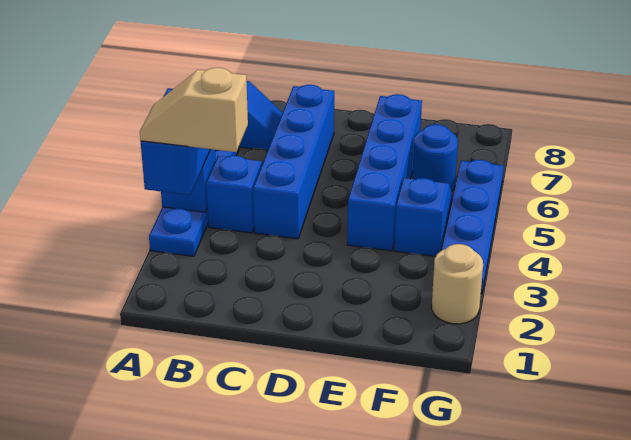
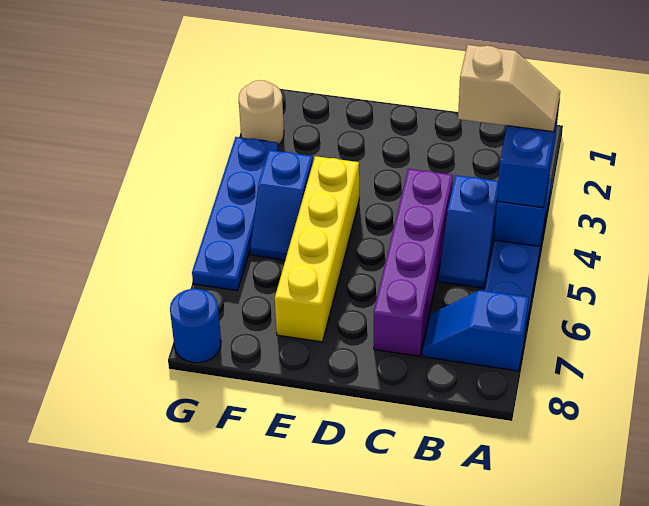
blue 1x4 brick [253,85,334,239] -> purple 1x4 brick [374,169,453,356]
blue 1x4 brick [347,94,422,251] -> yellow 1x4 brick [275,156,359,342]
blue 1x1 round brick [412,124,458,191] -> blue 1x1 round brick moved to [170,289,221,363]

